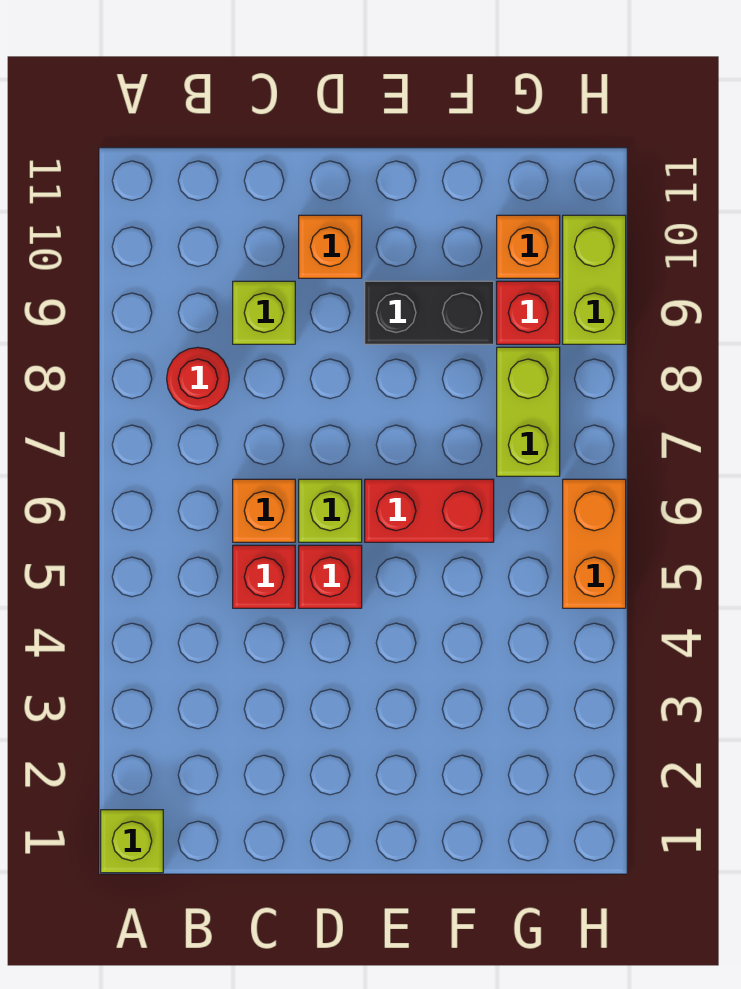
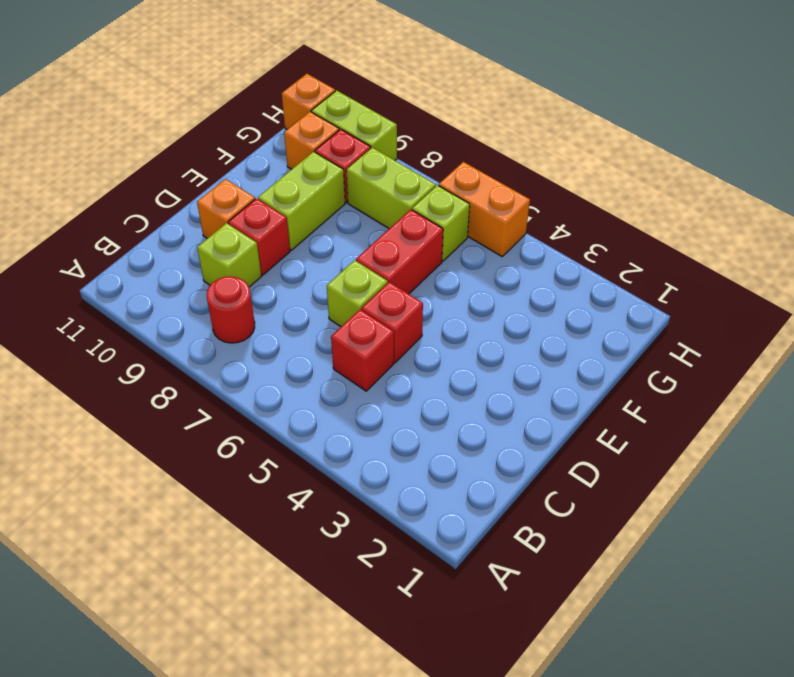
lime 1x1 brick [101,810,163,873] -> lime 1x1 brick moved to [412,185,470,261]
orange 1x1 brick [233,479,295,542] -> orange 1x1 brick moved to [282,74,335,129]
none -> red 1x1 brick [228,199,290,275]
black 1x2 brick [365,281,494,344] -> lime 1x2 brick [258,151,345,250]

